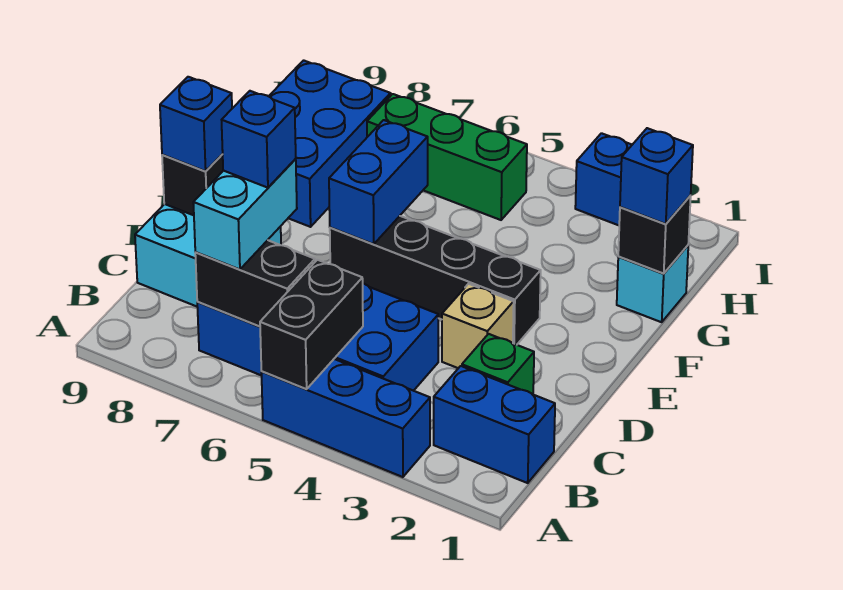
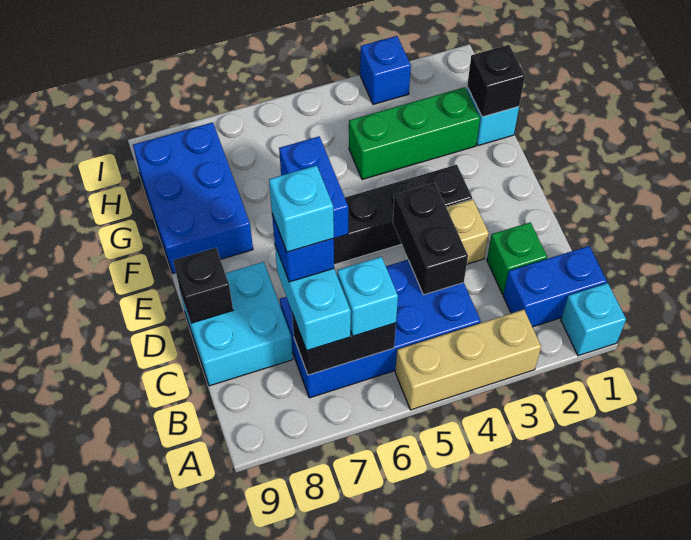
none -> cyan 1x1 brick [561,283,626,356]
blue 1x3 brick [261,359,430,477] -> tan 1x3 brick [395,310,541,410]
black 1x2 brick [260,260,363,389] -> black 1x2 brick moved to [393,183,468,295]
none -> cyan 1x1 brick [337,257,398,336]
none -> cyan 1x1 brick [269,165,334,252]
blue 1x1 brick [160,77,232,171] -> none
blue 1x1 brick [620,128,693,224] -> none
green 1x3 brick [367,94,527,220] -> green 1x3 brick moved to [349,87,480,180]

